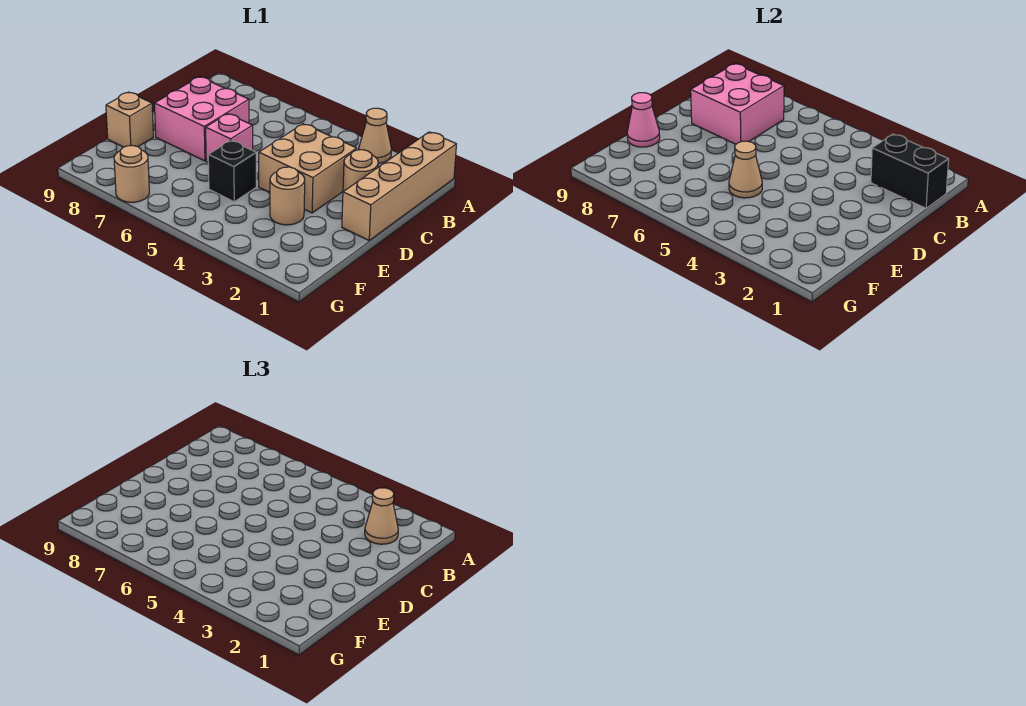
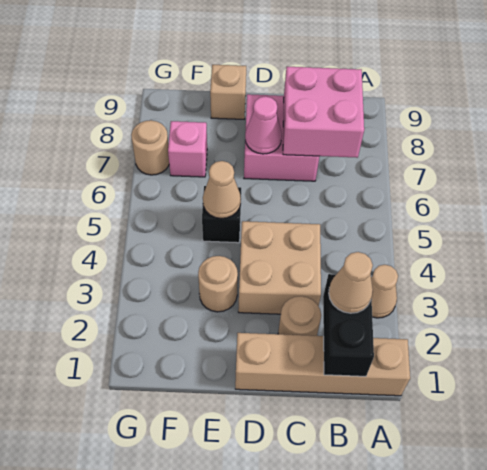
pink 1x1 brick [206,114,253,162] -> pink 1x1 brick moved to [168,121,207,177]
pink 1x1 cone [627,93,660,147] -> pink 1x1 cone moved to [245,96,282,154]

